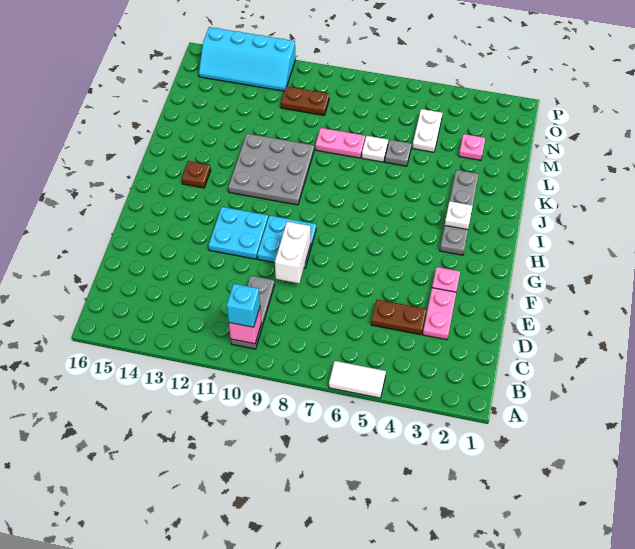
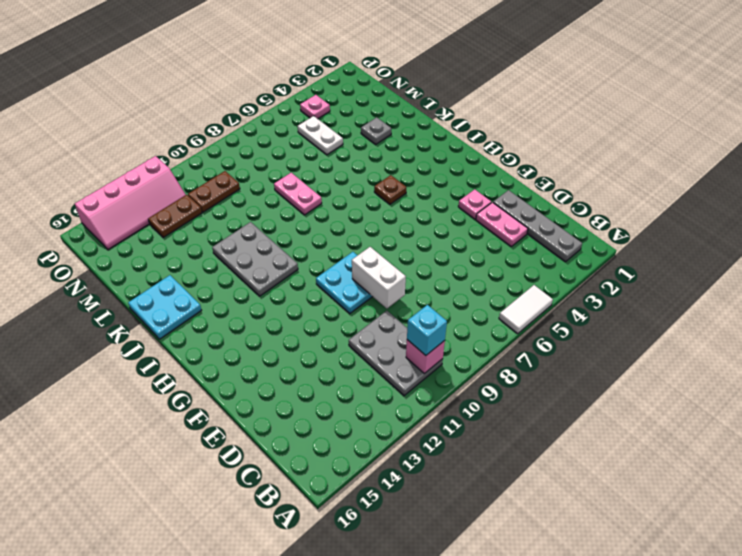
grey 1x3 plate [231,276,275,349] -> grey 2x3 plate [349,311,443,396]
brown 1x2 plate [371,300,426,335] -> brown 1x2 plate moved to [148,195,202,237]
cyan 2x2 plate [209,207,268,259] -> cyan 2x2 plate moved to [128,275,201,339]
grey 1x4 plate [440,170,478,255] -> grey 1x4 plate moved to [493,190,582,262]
white 1x1 plate [445,201,473,230] -> none
grey 3x3 plate [228,134,314,205] -> grey 2x3 plate [212,222,298,296]
brown 1x1 plate [182,161,211,188] -> brown 1x1 plate moved to [374,175,406,204]
grey 1x1 plate [385,140,411,166] -> grey 1x1 plate moved to [361,117,391,144]
white 1x1 plate [362,136,388,162] -> none
pink 1x2 plate [315,128,365,158] -> pink 1x2 plate turned to [274,173,322,215]
pink 1x1 plate [459,134,485,160] -> pink 1x1 plate moved to [300,95,330,119]
cyan 2x4 slope [199,27,295,91] -> pink 2x4 slope [75,156,186,249]

